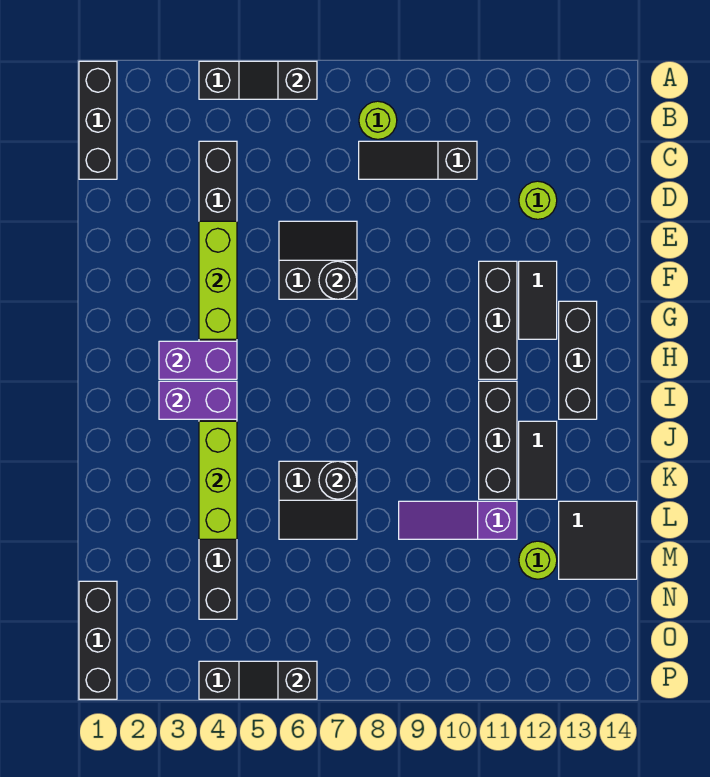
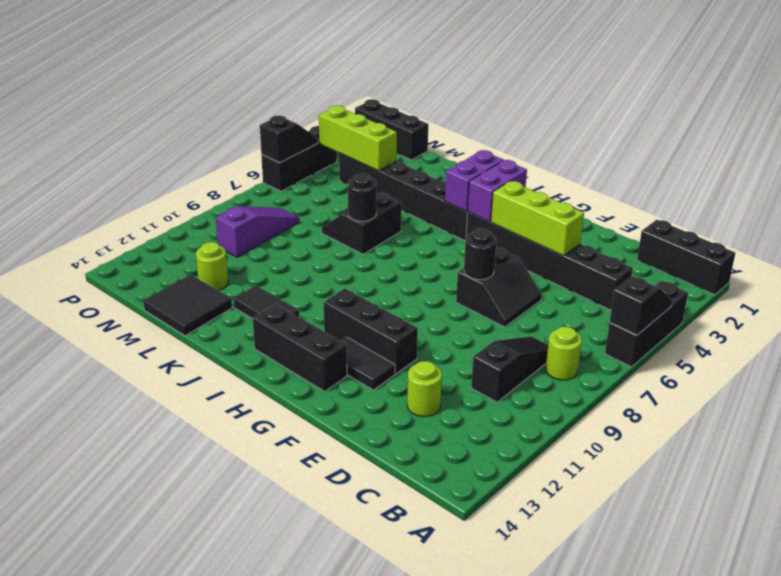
black 1x3 brick [479,381,517,499] -> none
lime 1x3 brick [199,421,237,539] -> lime 1x3 brick moved to [319,105,397,171]
purple 1x3 slope [399,501,517,539] -> purple 1x3 slope moved to [216,206,299,257]

